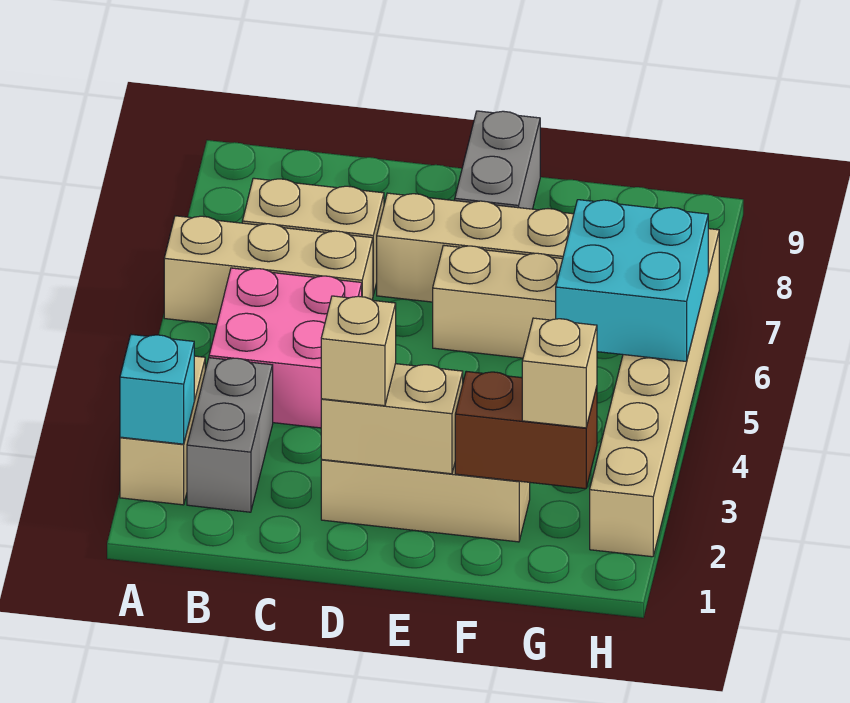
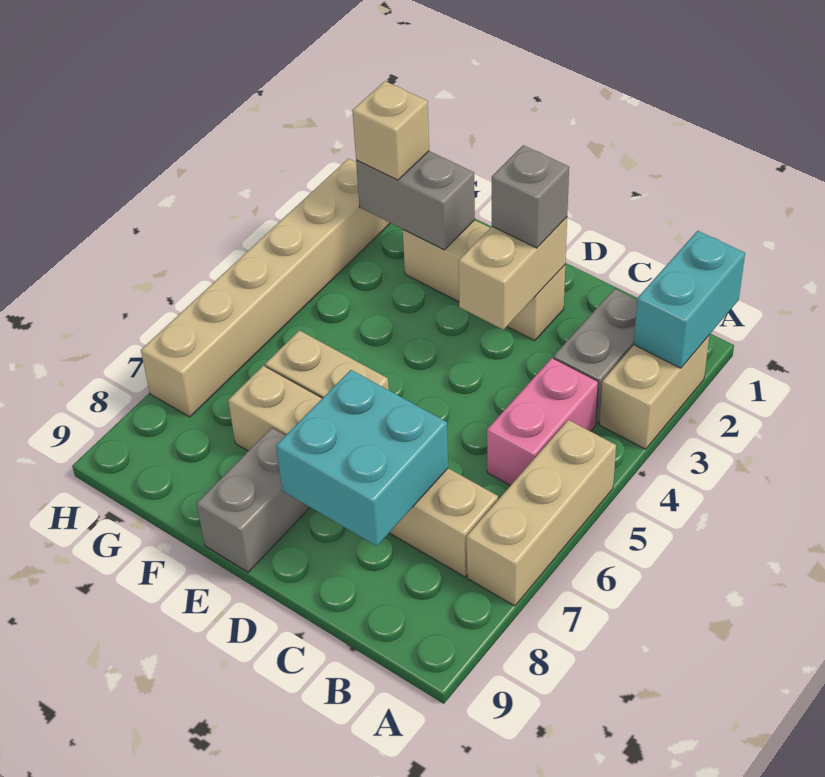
cyan 1x1 brick [120,335,194,444] -> cyan 1x2 brick [634,231,745,368]
tan 1x3 brick [164,216,373,324] -> tan 1x3 brick turned to [467,420,616,606]
pink 2x2 brick [209,268,362,428] -> pink 1x2 brick [487,358,598,486]
tan 1x2 brick [321,364,463,474] -> tan 1x2 brick turned to [459,217,567,330]
tan 1x1 brick [321,296,396,406] -> grey 1x1 brick [492,145,569,248]
brown 1x2 brick [455,371,597,489] -> grey 1x2 brick [356,151,475,250]
cyan 2x2 brick [556,200,708,362] -> cyan 2x2 brick moved to [276,370,448,546]

